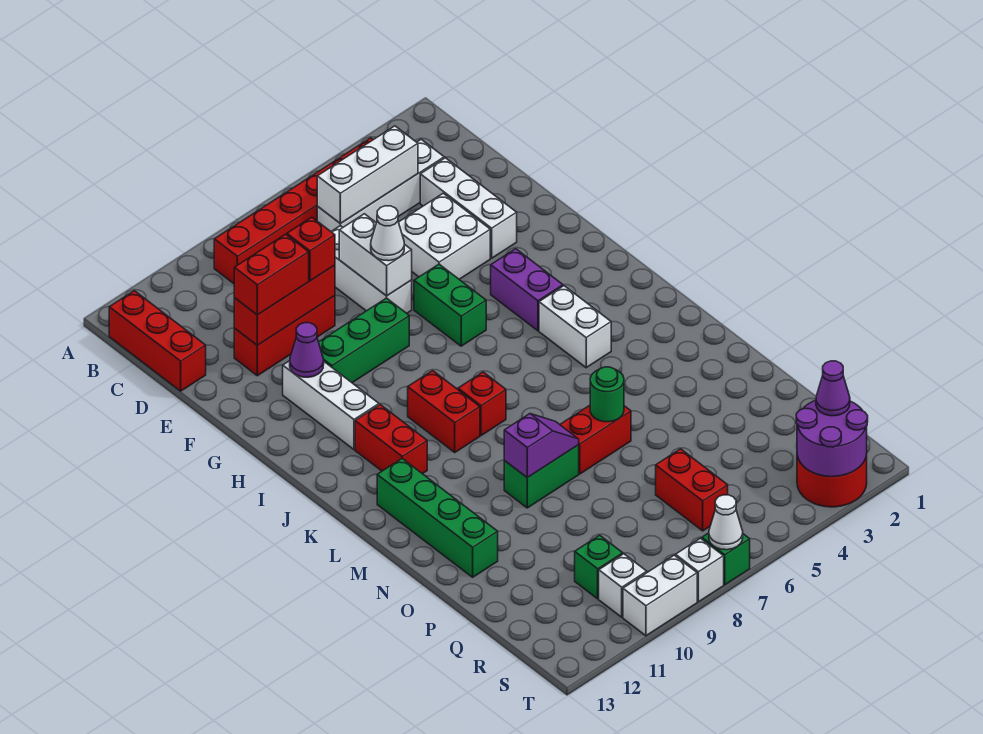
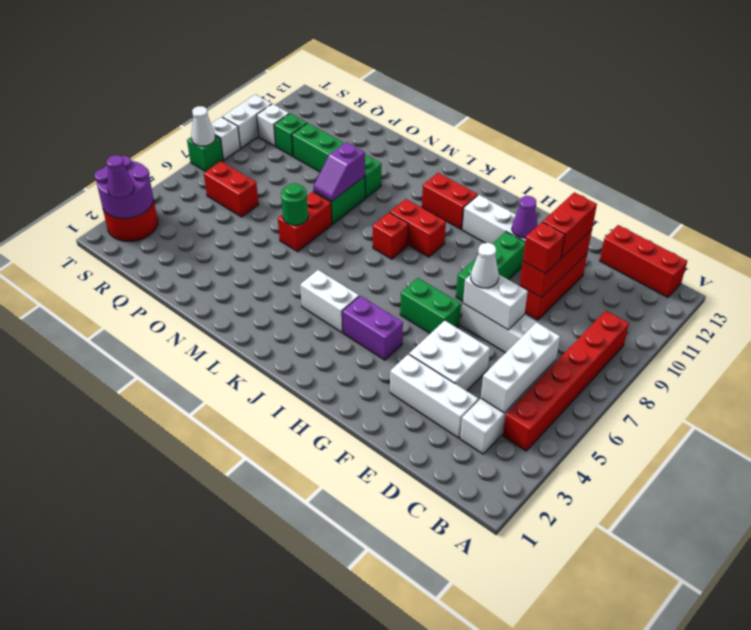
green 1x4 brick [377,459,498,577] -> green 1x4 brick moved to [292,123,382,198]

